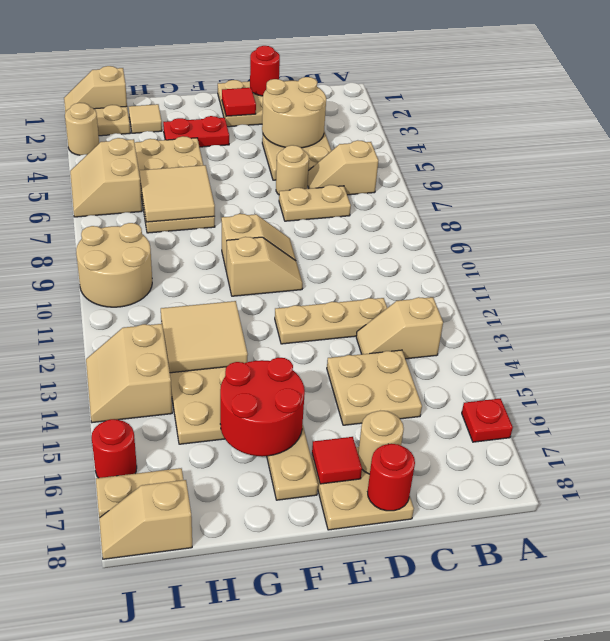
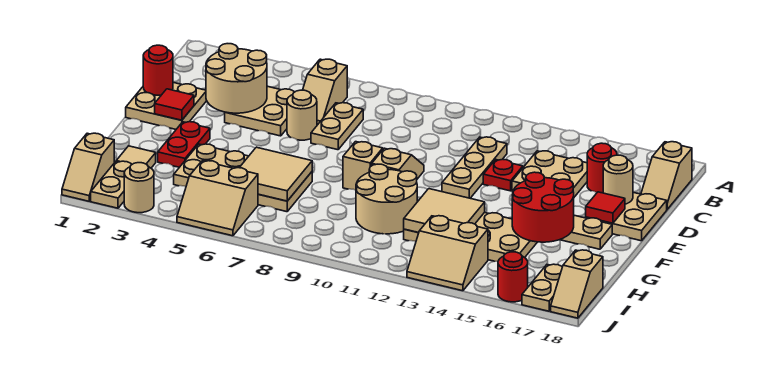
red 1x1 plate [462,399,513,442] -> red 1x1 plate moved to [483,159,523,191]
tan 1x2 slope [356,297,443,359] -> tan 1x2 slope moved to [641,142,692,209]
red 1x1 round brick [368,444,415,511] -> red 1x1 round brick moved to [587,143,617,193]
tan 2x2 round brick [76,223,152,307] -> tan 2x2 round brick moved to [356,164,417,234]

